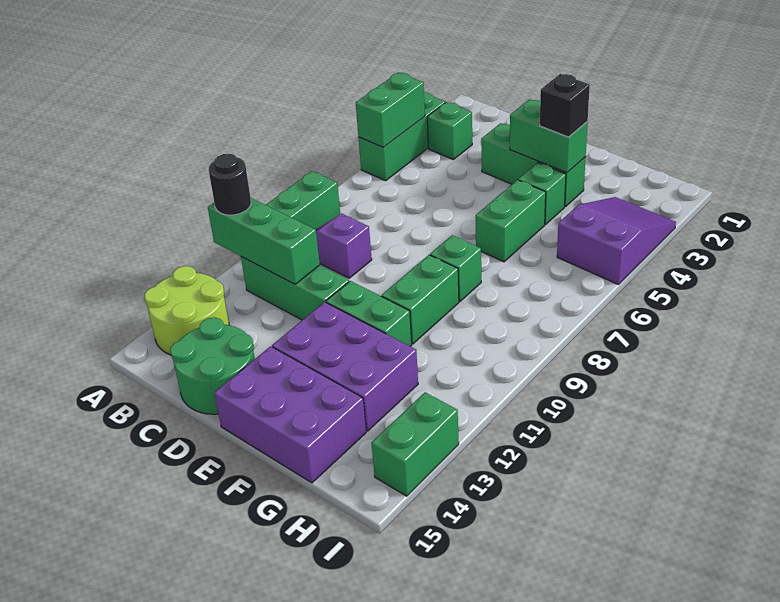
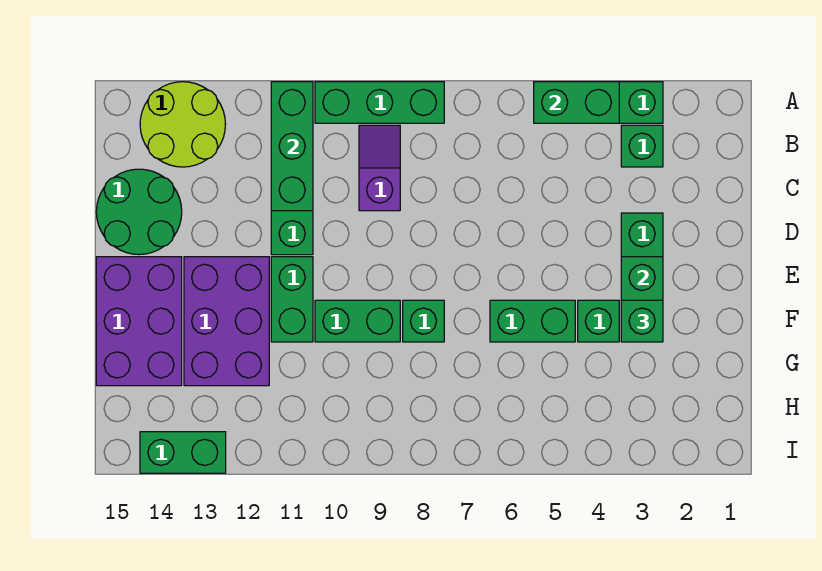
black 1x1 round brick [209,154,251,215] -> none
black 1x1 brick [540,74,590,137] -> green 1x1 brick [621,300,663,342]
purple 2x3 slope [557,197,676,285] -> none

